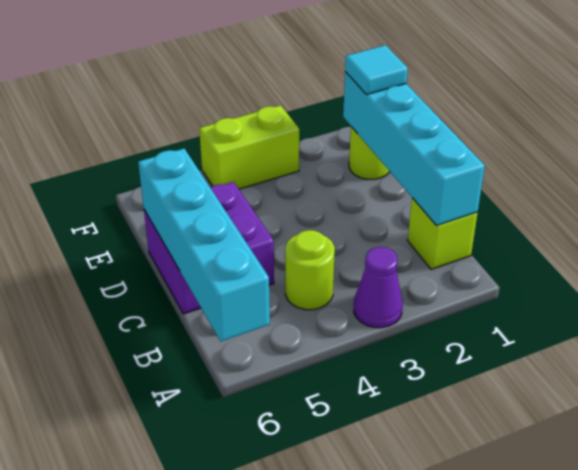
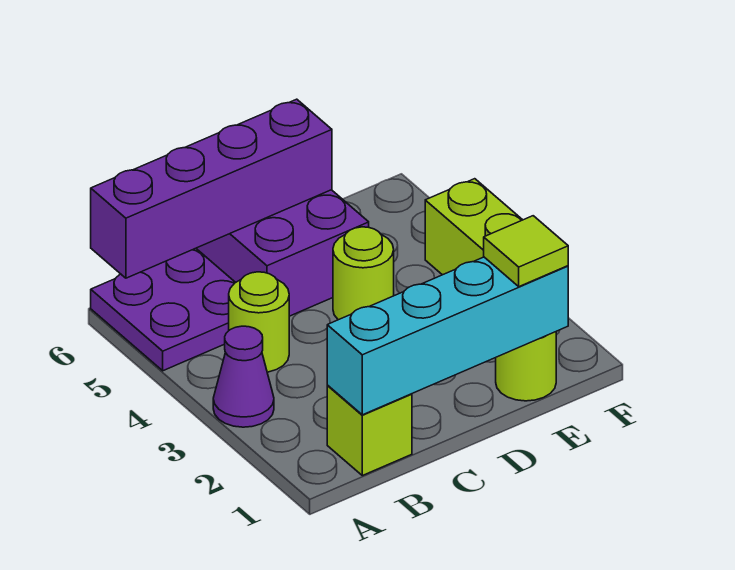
none -> purple 2x2 plate [91,248,236,371]
cyan 1x4 brick [138,149,270,341] -> purple 1x4 brick [91,99,332,278]
none -> lime 1x1 round brick [333,227,394,320]
cyan 1x1 tile [345,45,408,95] -> lime 1x1 tile [484,216,568,287]

